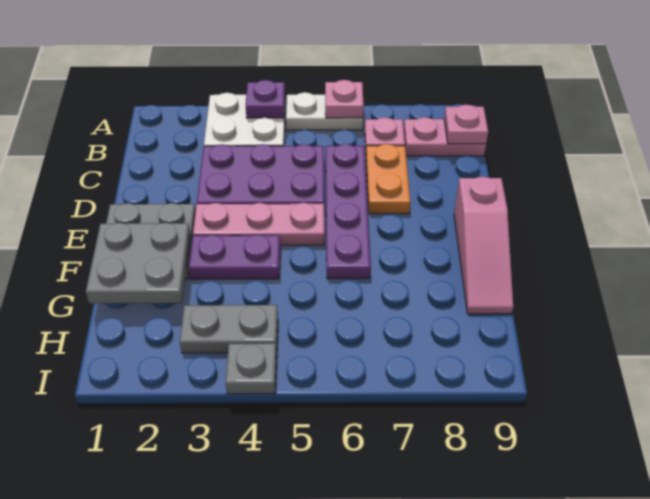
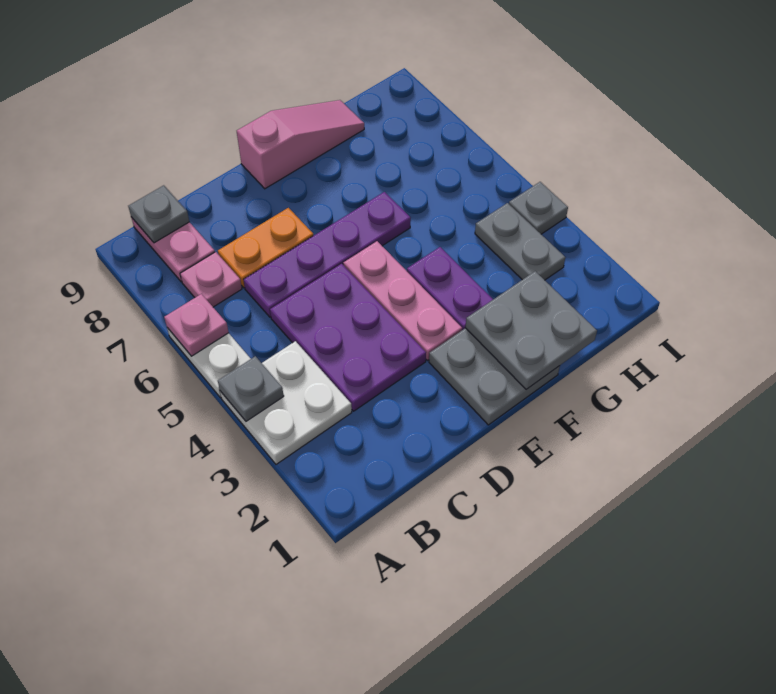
purple 1x1 plate [246,80,285,118] -> grey 1x1 plate [218,356,284,421]
pink 1x1 plate [444,105,488,144] -> grey 1x1 plate [128,185,189,243]

